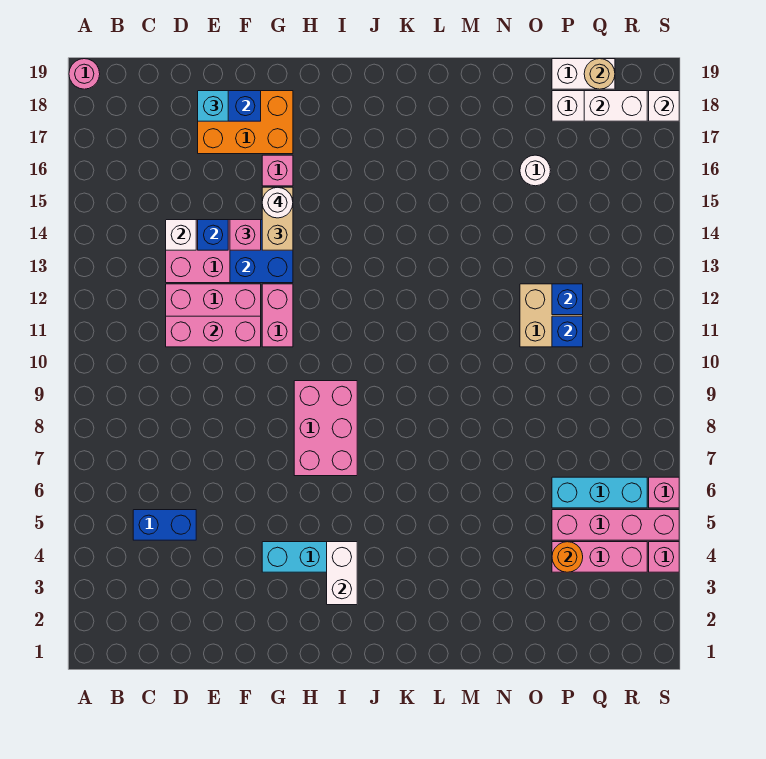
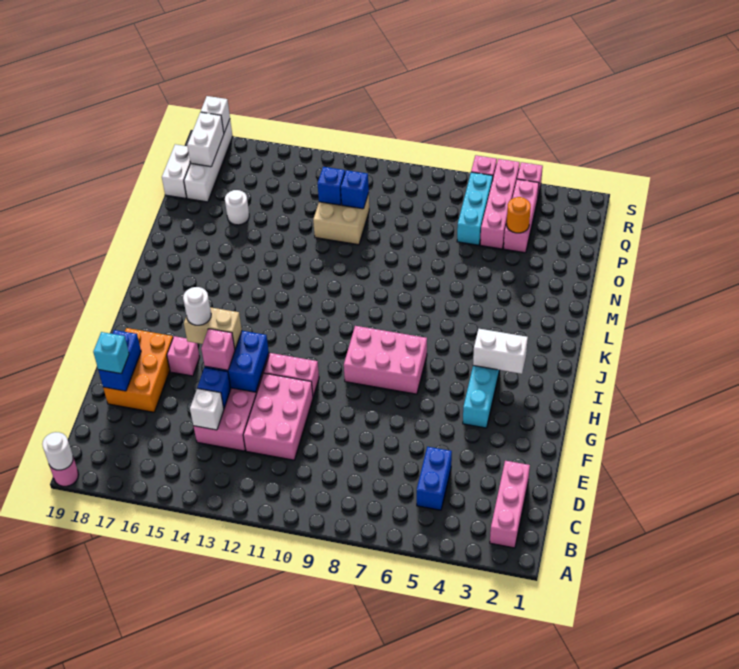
none -> white 1x1 round brick [42,432,73,470]
pink 1x3 brick [166,316,261,347] -> pink 1x3 brick moved to [490,461,530,548]
tan 1x1 round brick [584,59,615,89] -> none

